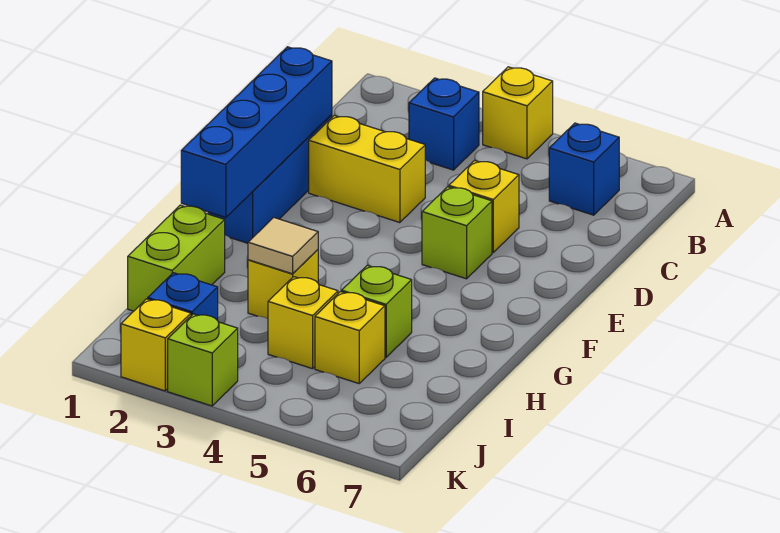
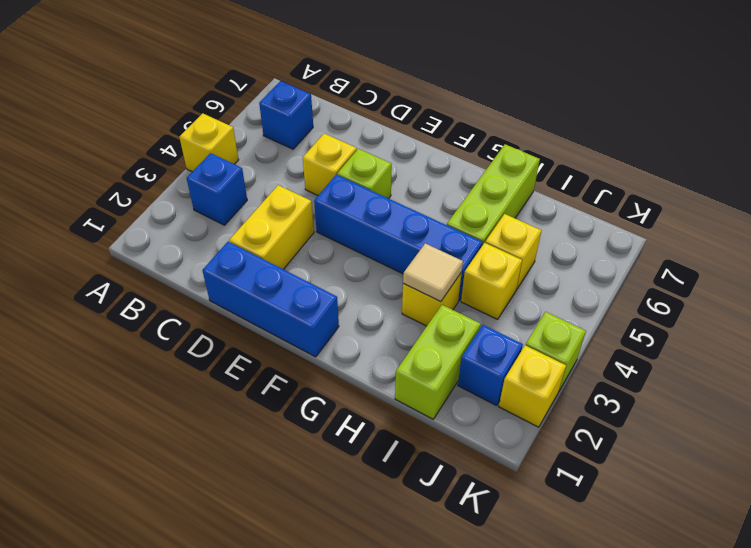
blue 1x4 brick [181,47,332,218] -> blue 1x4 brick moved to [314,175,483,301]
lime 1x2 brick [128,205,225,311] -> lime 1x2 brick turned to [395,305,481,419]
lime 1x1 brick [342,265,412,357] -> lime 1x3 brick [447,144,540,245]

